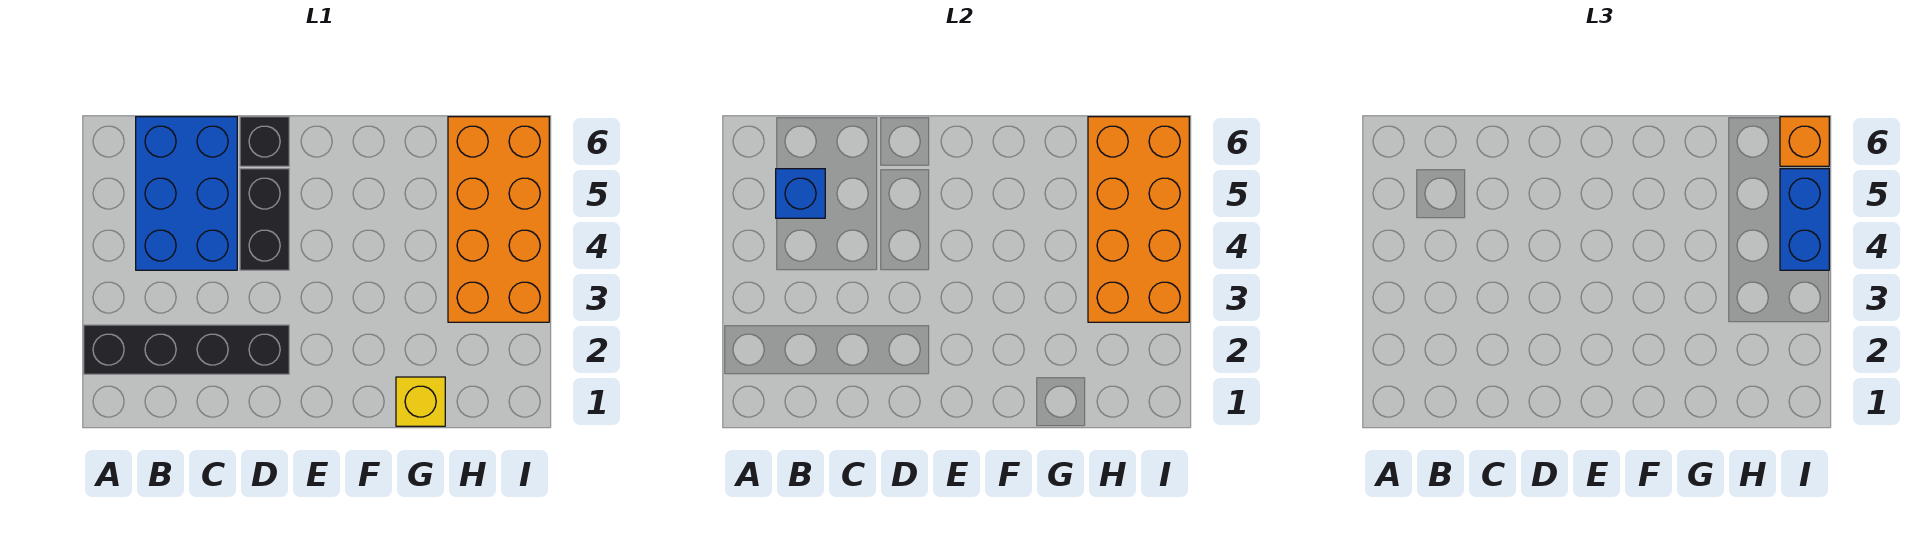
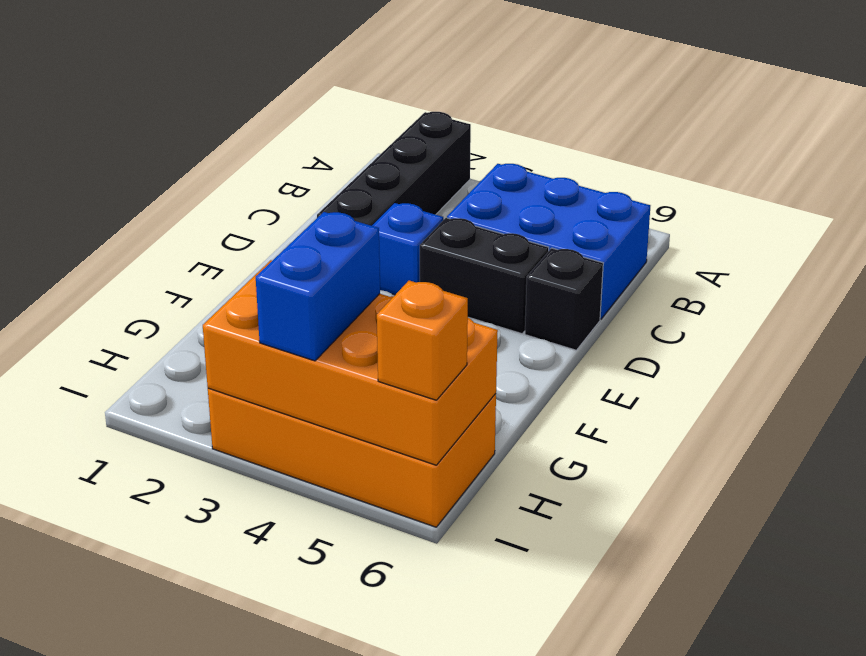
blue 1x1 brick [776,169,825,218] -> blue 1x1 brick moved to [372,203,443,295]
yellow 1x1 brick [396,377,445,426] -> none
blue 1x2 brick [1780,169,1829,270] -> blue 1x2 brick turned to [256,212,380,361]

